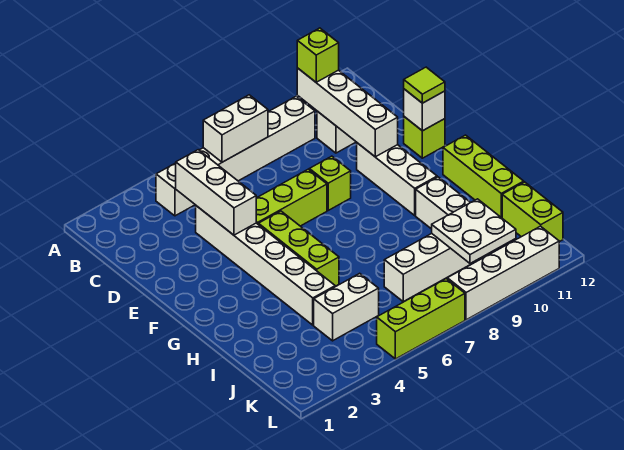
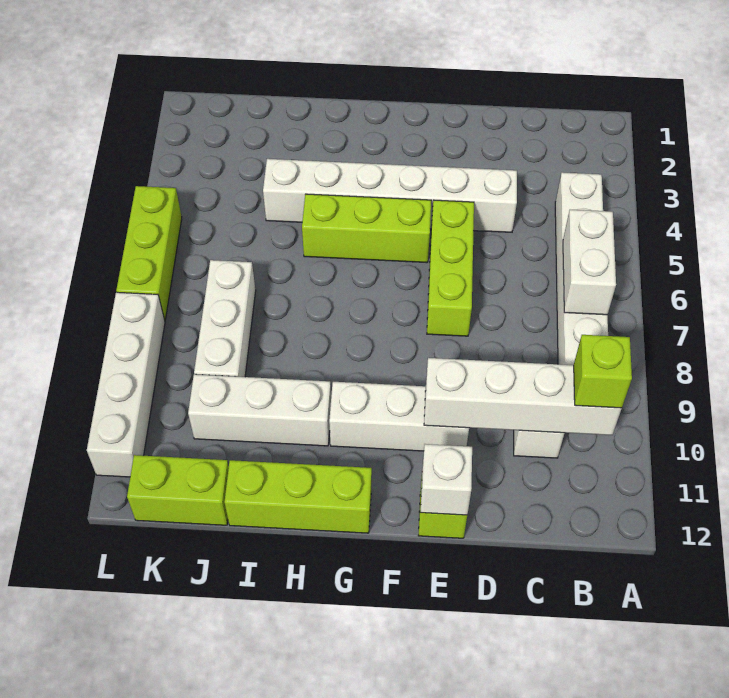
white 1x3 brick [176,150,256,235] -> none
lime 1x1 brick [309,156,351,210] -> none
lime 1x1 tile [404,67,445,103] -> none
white 1x2 brick [314,273,379,341] -> none
white 2x2 plate [432,199,516,263] -> none

